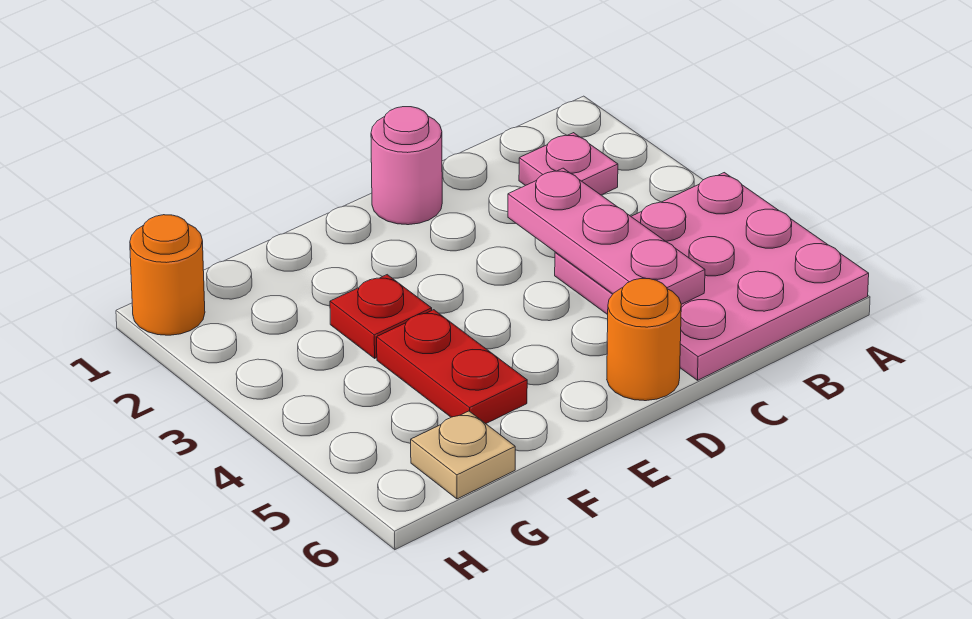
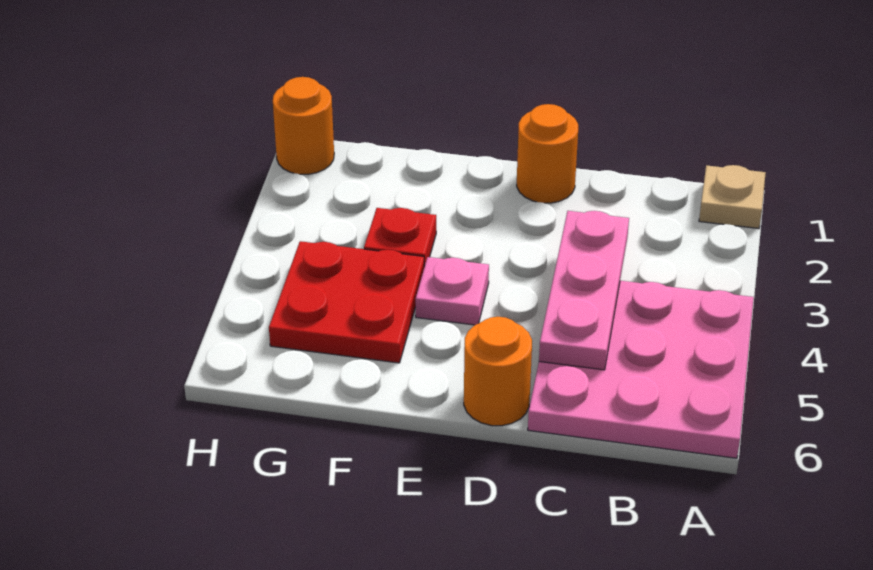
pink 1x1 plate [519,133,618,195] -> pink 1x1 plate moved to [416,257,489,325]
pink 1x1 round brick [371,107,442,225] -> orange 1x1 round brick [517,104,578,203]
red 1x2 plate [377,310,527,424] -> red 2x2 plate [269,241,424,363]
tan 1x1 plate [411,411,515,499] -> tan 1x1 plate moved to [699,165,766,229]

